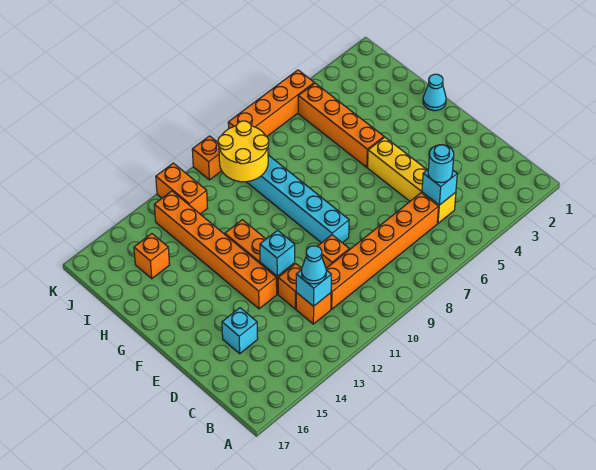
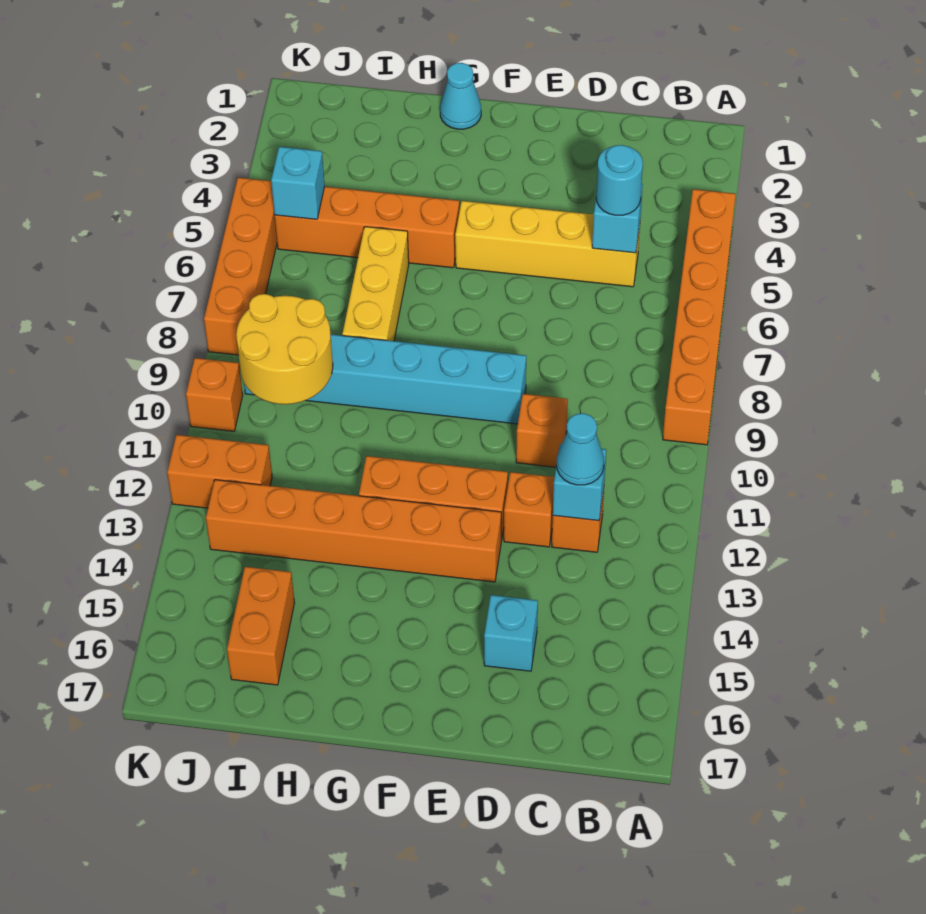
orange 1x6 brick [326,193,439,309] -> orange 1x6 brick moved to [663,189,736,445]
cyan 1x1 brick [260,230,295,276] -> cyan 1x1 brick moved to [271,147,325,219]
none -> yellow 1x3 brick [342,227,409,341]
orange 1x1 brick [134,234,170,279] -> orange 1x2 brick [227,567,294,685]

